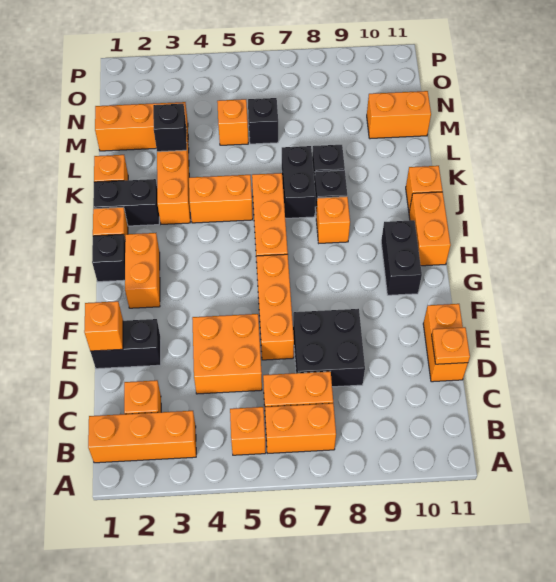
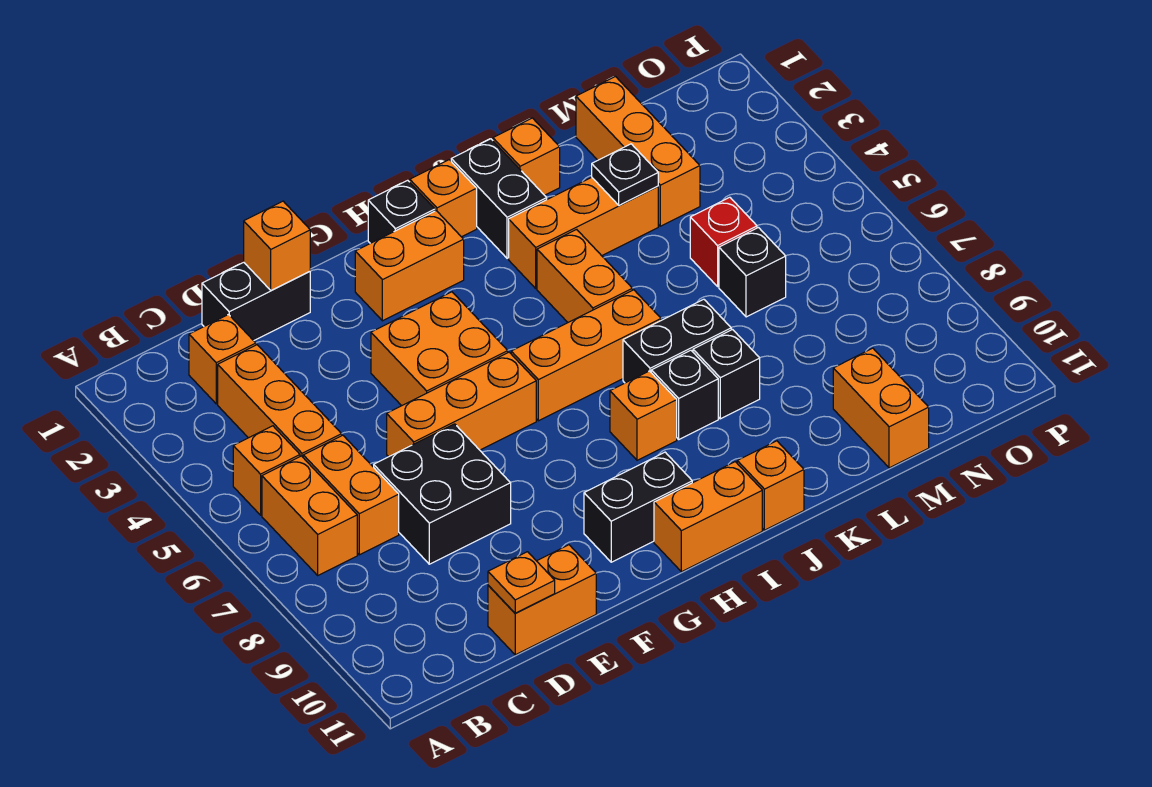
orange 1x3 brick [88,411,196,463] -> orange 1x3 brick moved to [218,345,342,457]
orange 2x2 brick [192,314,262,394] -> orange 2x2 brick moved to [371,292,508,406]
black 1x2 brick [90,319,161,369] -> black 1x2 brick turned to [202,262,310,341]
black 1x1 brick [153,104,187,152] -> black 1x1 plate [592,144,658,206]
orange 1x1 brick [217,99,248,145] -> red 1x1 brick [690,197,757,286]

